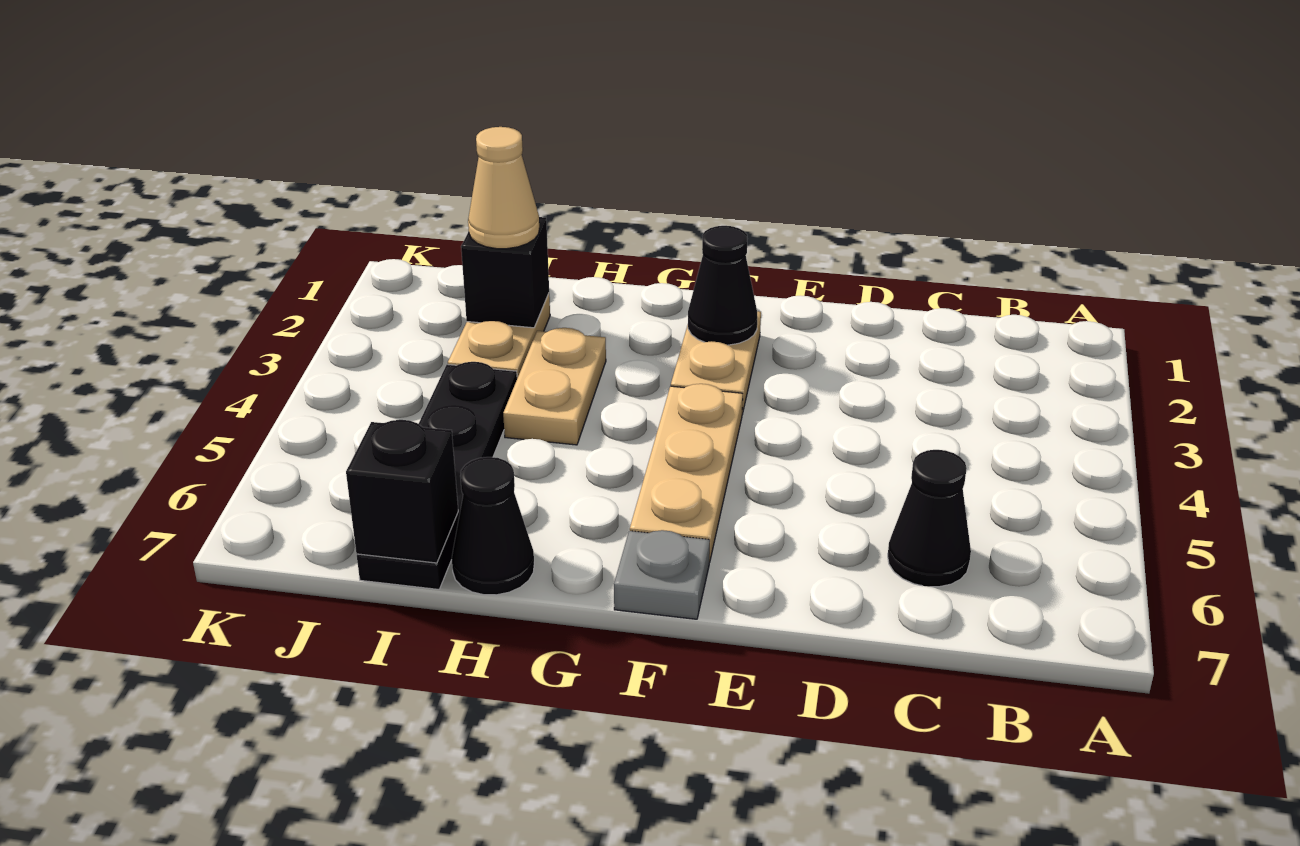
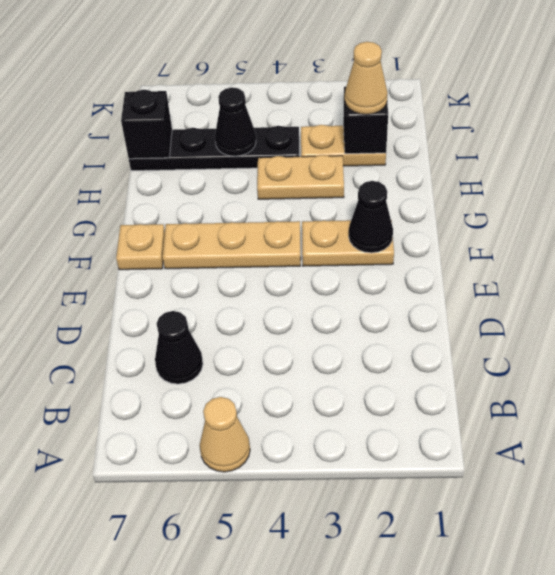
none -> tan 1x1 cone [200,397,250,472]
grey 1x1 plate [614,530,710,619] -> tan 1x1 plate [116,224,165,270]
black 1x1 cone [452,457,534,595] -> black 1x1 cone moved to [215,87,256,156]

